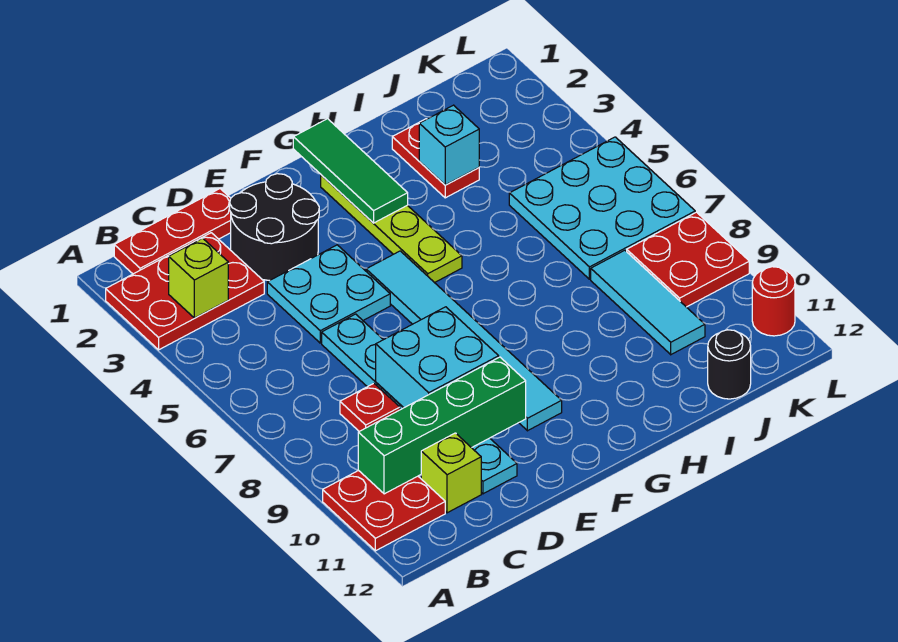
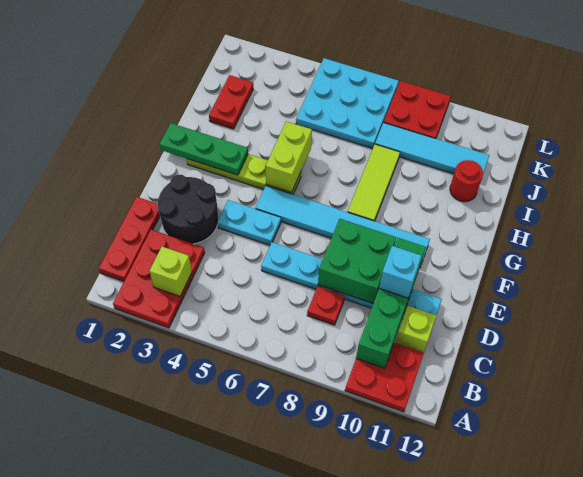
cyan 2x2 plate [267,245,390,343] -> cyan 1x2 plate [217,200,281,245]
cyan 2x2 brick [376,307,499,408] -> green 2x2 brick [318,219,396,304]
green 1x3 tile [293,119,408,223] -> green 1x3 plate [160,123,248,175]
none -> lime 1x2 brick [266,121,312,193]
none -> lime 1x3 tile [348,144,400,221]
red 1x2 plate [392,119,479,198] -> red 1x2 plate turned to [209,75,253,129]
cyan 1x1 brick [419,105,479,185] -> cyan 1x1 brick moved to [379,246,421,298]
cyan 1x3 tile [591,250,705,355] -> cyan 1x4 tile [375,123,489,174]
black 1x1 round brick [708,330,751,399] -> none
red 1x1 round brick [752,267,795,336] -> red 1x1 round brick moved to [450,160,483,202]

